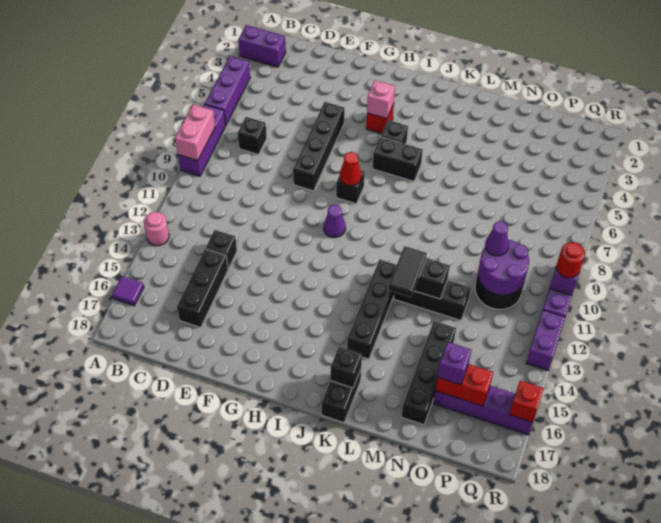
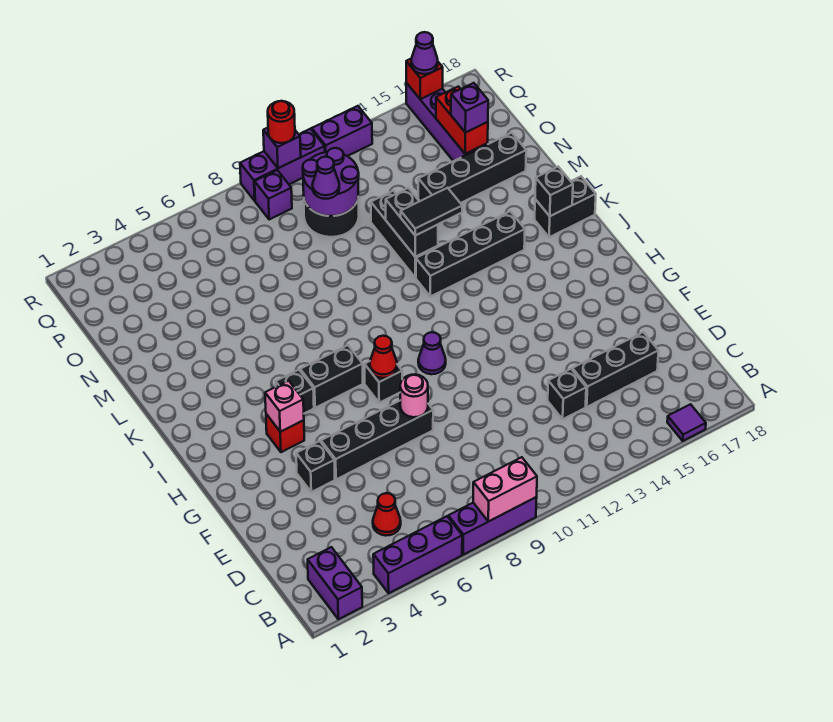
pink 1x1 round brick [144,212,169,246] -> pink 1x1 round brick moved to [400,374,428,417]
none -> red 1x1 cone [373,493,401,536]
black 1x1 brick [238,117,267,155] -> black 1x1 brick moved to [296,441,335,492]
black 1x2 brick [373,137,423,181] -> black 1x2 brick turned to [300,345,363,408]
none -> purple 1x1 brick [255,170,292,219]
none -> purple 1x1 cone [411,32,438,74]

